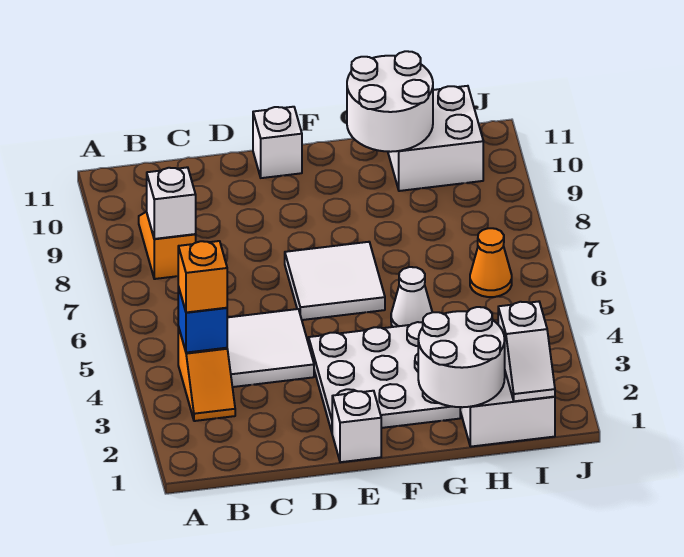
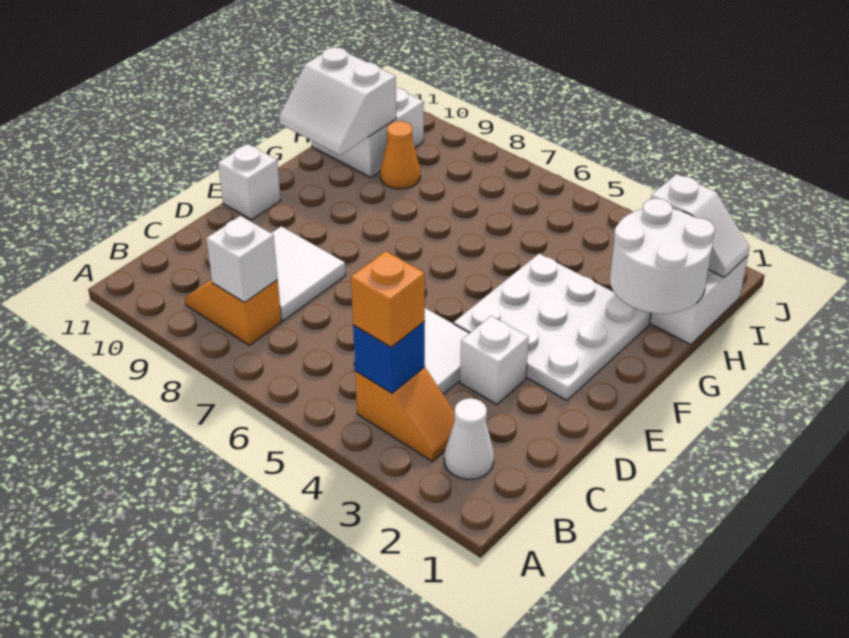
white 1x1 brick [332,391,381,462] -> white 1x1 brick moved to [460,316,529,405]
white 2x2 tile [285,242,385,320] -> white 2x2 tile moved to [272,226,346,321]
white 1x1 cone [391,267,432,327] -> white 1x1 cone moved to [444,398,494,479]
white 2x2 round brick [347,51,433,152] -> white 2x2 slope [279,47,396,155]
orange 1x1 cone [470,228,512,297] -> orange 1x1 cone moved to [380,121,420,189]

